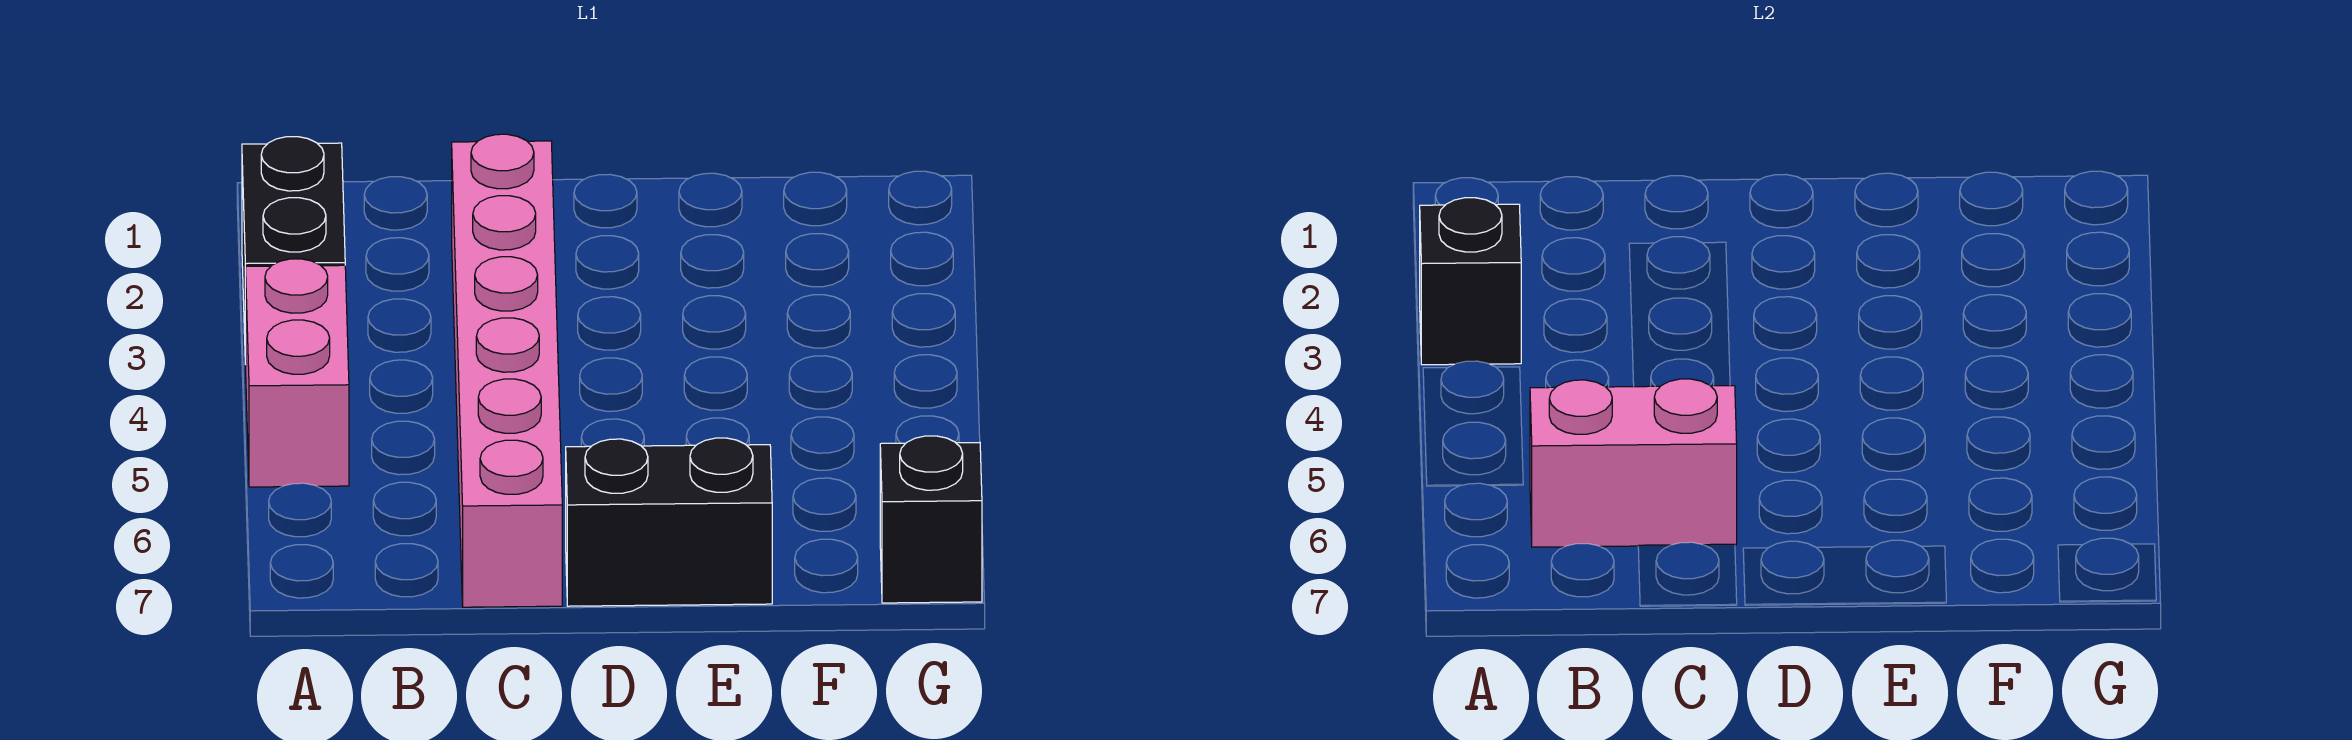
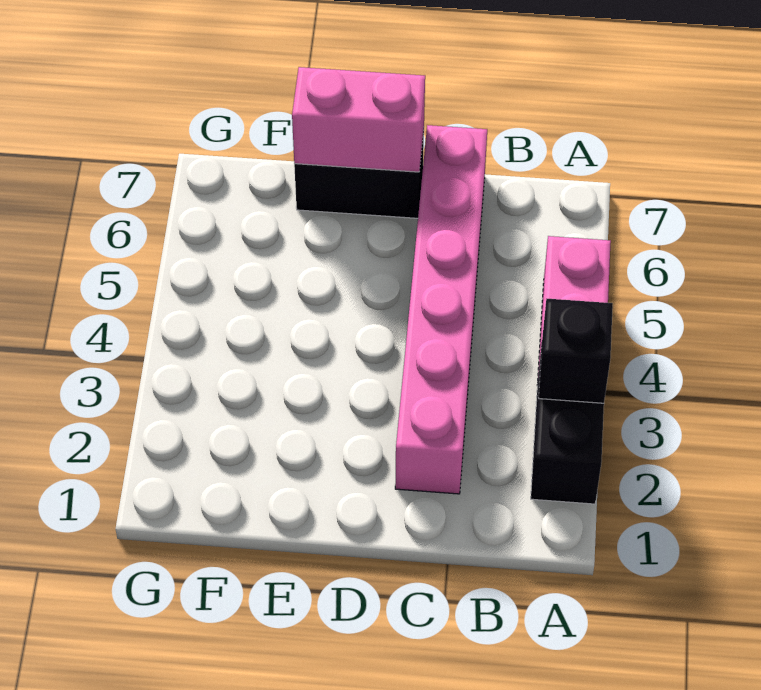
pink 1x2 brick [1530,379,1737,547] -> pink 1x2 brick moved to [292,67,425,172]
black 1x1 brick [880,436,982,603] -> none

